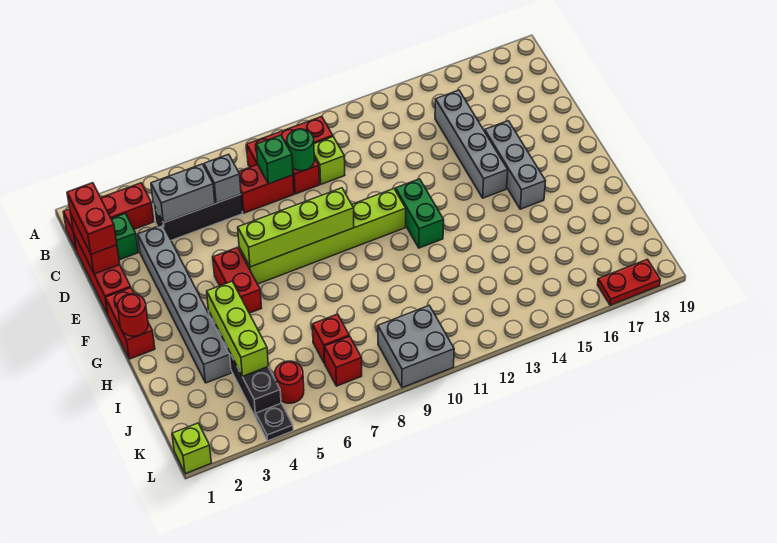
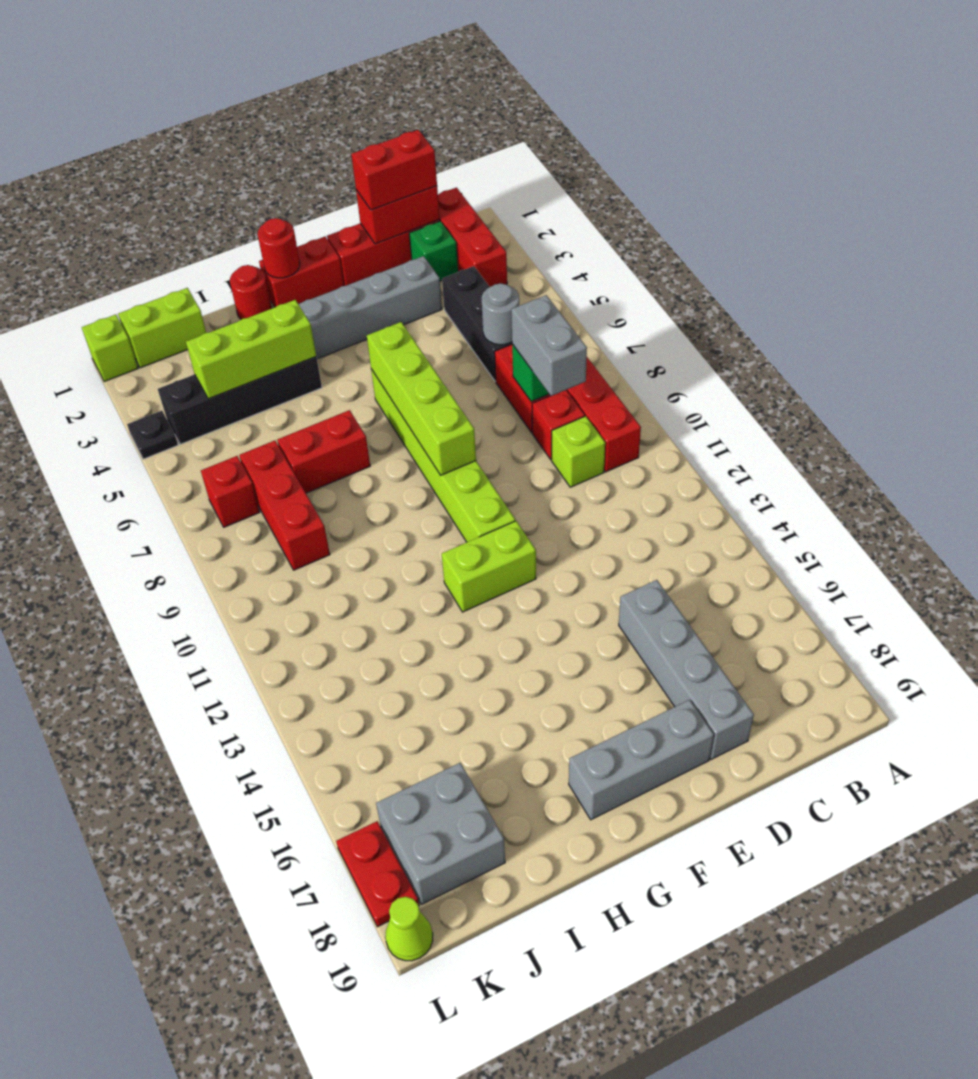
grey 1x2 brick [151,164,215,223] -> grey 1x2 brick moved to [511,295,587,396]
grey 1x1 brick [204,154,241,203] -> grey 1x1 round brick [482,283,519,345]
green 1x1 round brick [287,129,314,171] -> none
grey 1x4 brick [435,90,508,198] -> grey 1x4 brick turned to [619,580,754,760]
grey 1x3 brick [485,121,546,209] -> grey 1x3 brick moved to [569,700,714,820]
red 1x2 brick [213,247,261,313] -> red 1x2 brick moved to [277,410,370,493]
green 1x2 brick [395,179,444,248] -> lime 1x2 brick [442,521,536,612]
none -> lime 1x2 brick [118,288,206,368]
red 1x1 brick [312,314,349,364] -> red 1x3 brick [239,441,330,570]
red 1x1 round brick [275,361,304,403] -> red 1x1 round brick moved to [230,265,272,319]
grey 2x2 brick [378,306,454,388] -> grey 2x2 brick moved to [376,763,505,905]
none -> lime 1x1 cone [385,897,433,961]

